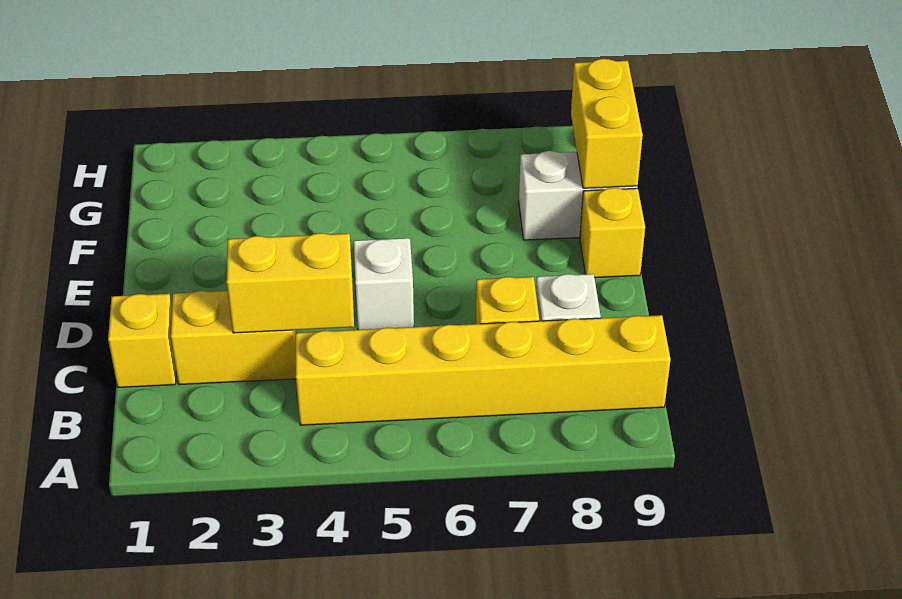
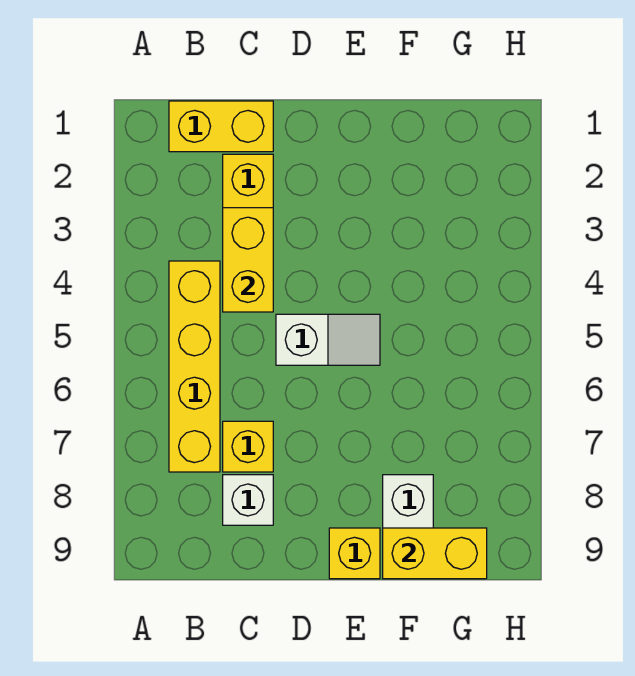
yellow 1x6 brick [295,315,671,425] -> yellow 1x4 brick [169,261,220,472]
yellow 1x1 brick [108,294,176,387] -> yellow 1x2 brick [169,101,273,152]

